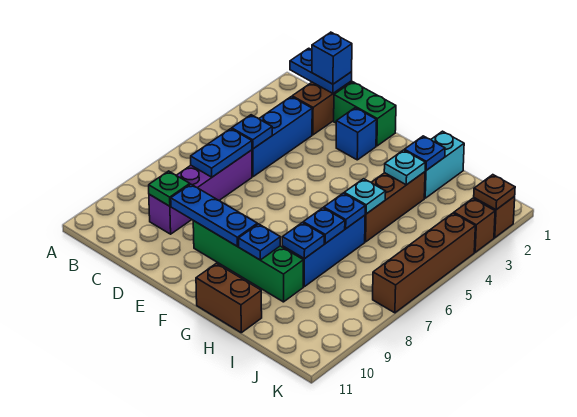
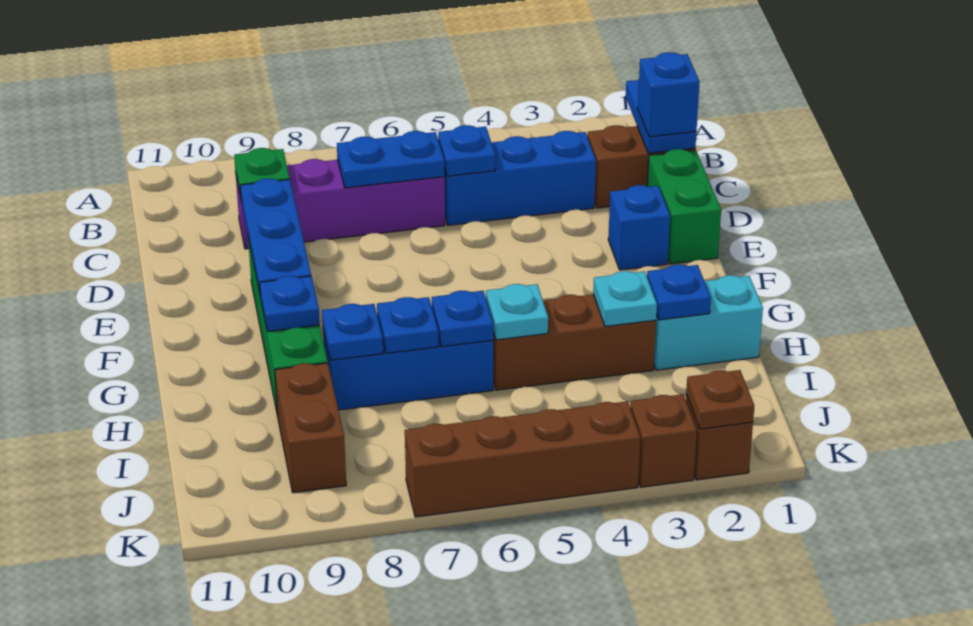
brown 1x2 brick [196,263,262,333] -> brown 1x2 brick moved to [275,363,346,493]

